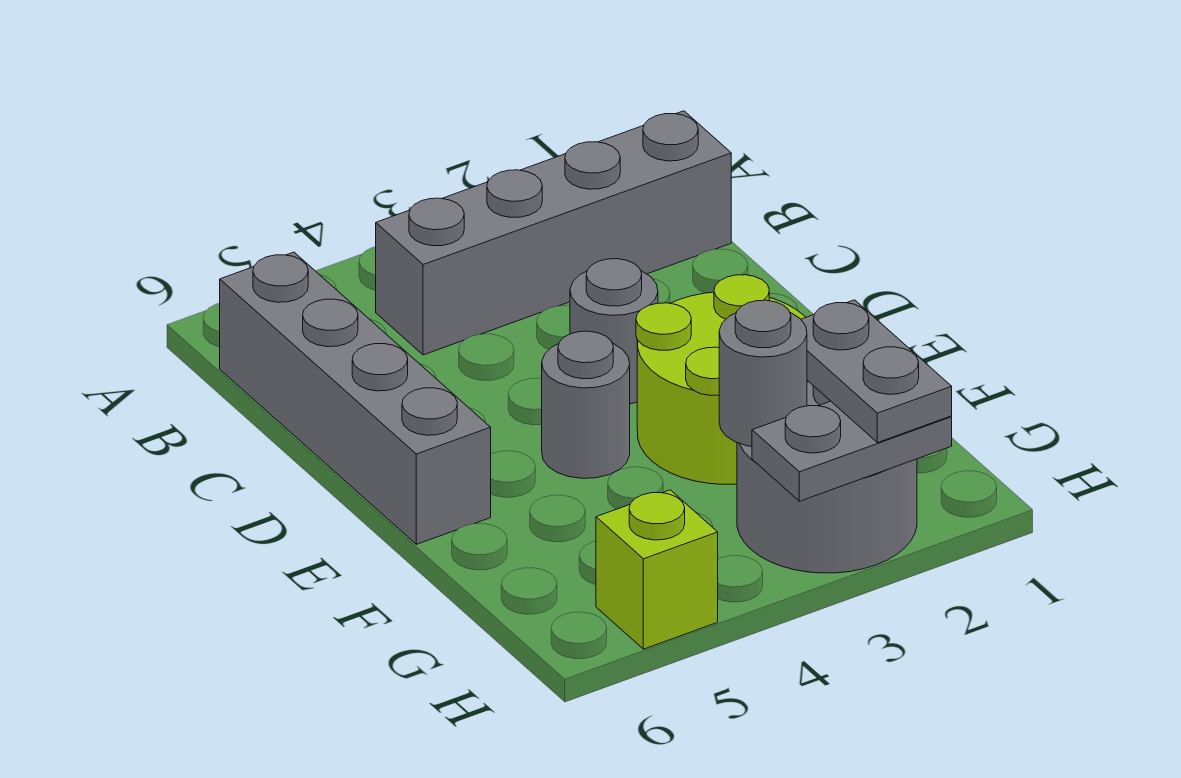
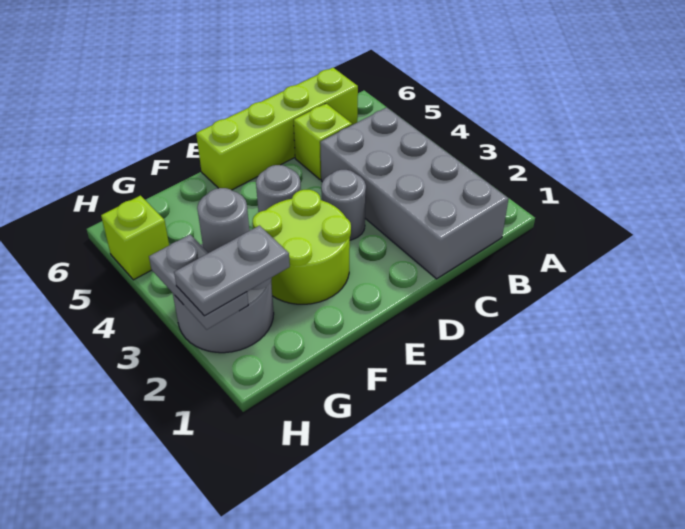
grey 1x4 brick [376,111,731,355] -> grey 2x4 brick [320,107,509,279]
grey 1x4 brick [220,252,491,544] -> lime 1x4 brick [196,68,358,190]
none -> lime 1x1 brick [294,104,352,180]

